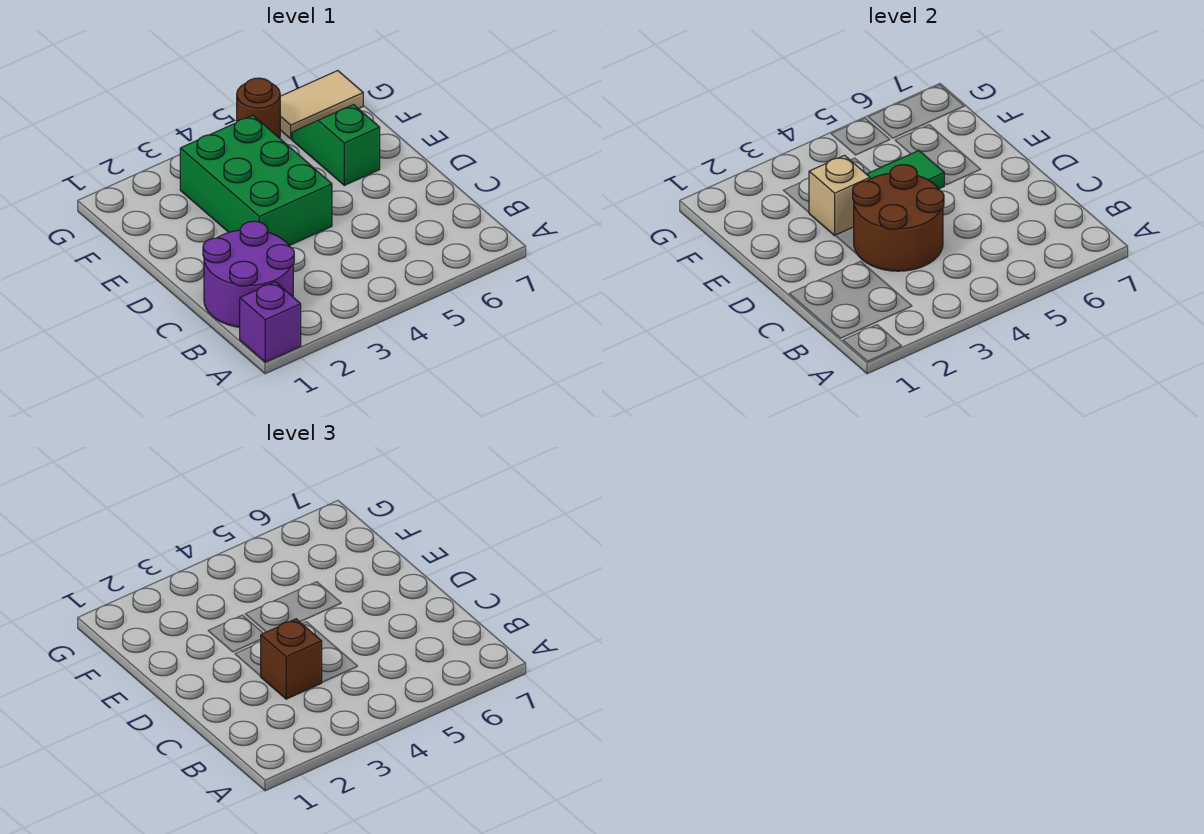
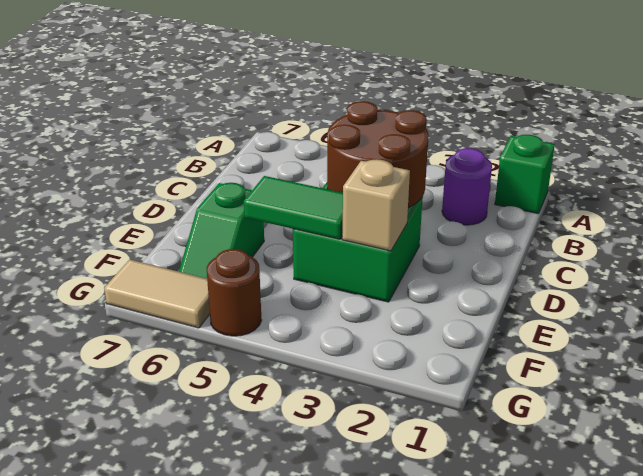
purple 1x1 brick [240,282,301,362] -> green 1x1 brick [495,135,555,214]
purple 2x2 round brick [203,221,294,327] -> purple 1x1 round brick [442,148,492,225]
brown 1x1 brick [260,619,322,699] -> none
green 2x3 brick [180,115,332,246] -> green 2x2 brick [293,183,423,302]

